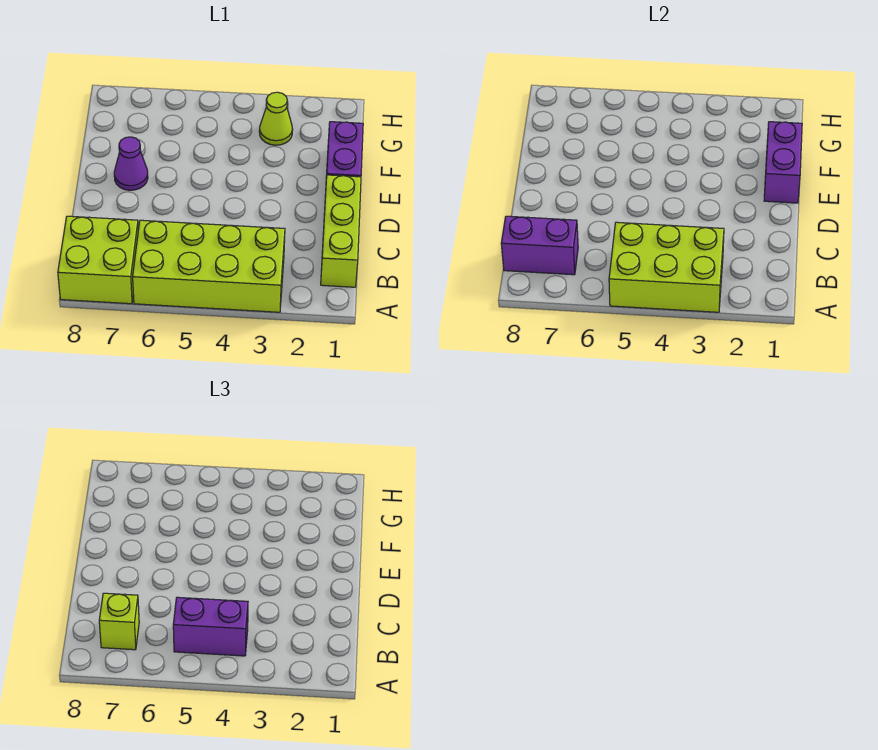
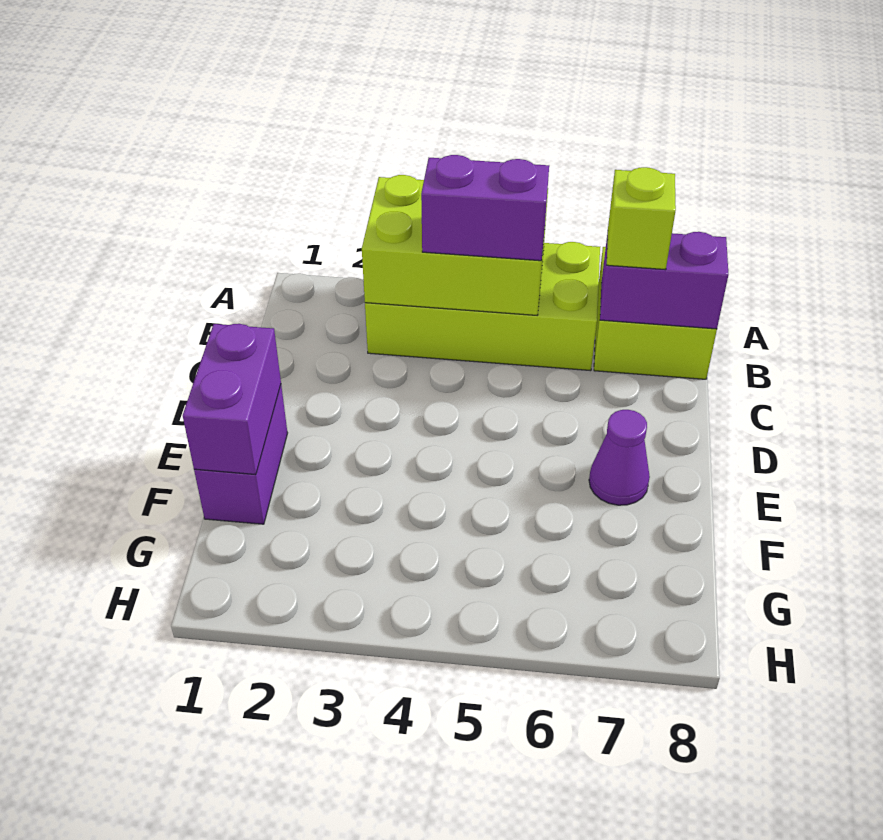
lime 1x3 brick [321,175,361,287] -> none
lime 1x1 cone [259,92,293,145] -> none

